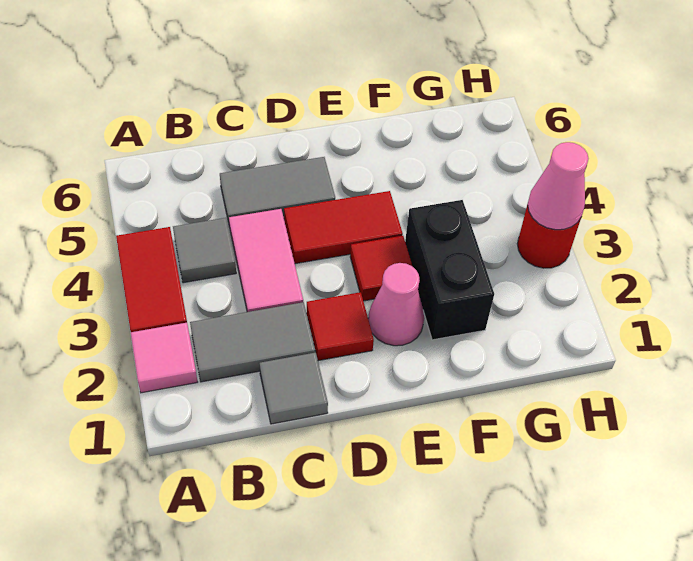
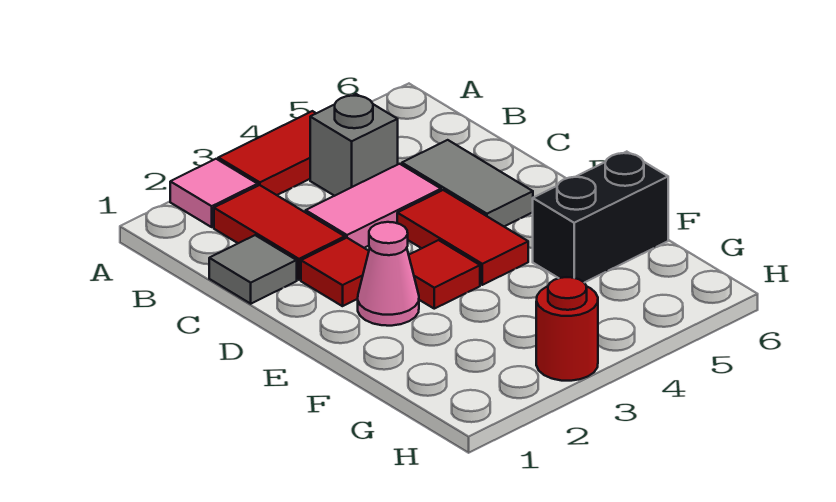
grey 1x2 tile [190,302,315,382] -> red 1x2 tile [214,185,345,280]
grey 1x1 tile [173,218,236,283] -> grey 1x1 brick [310,94,398,196]
black 1x2 brick [405,200,494,340] -> black 1x2 brick moved to [533,152,668,283]
pink 1x1 cone [528,142,589,230] -> none

